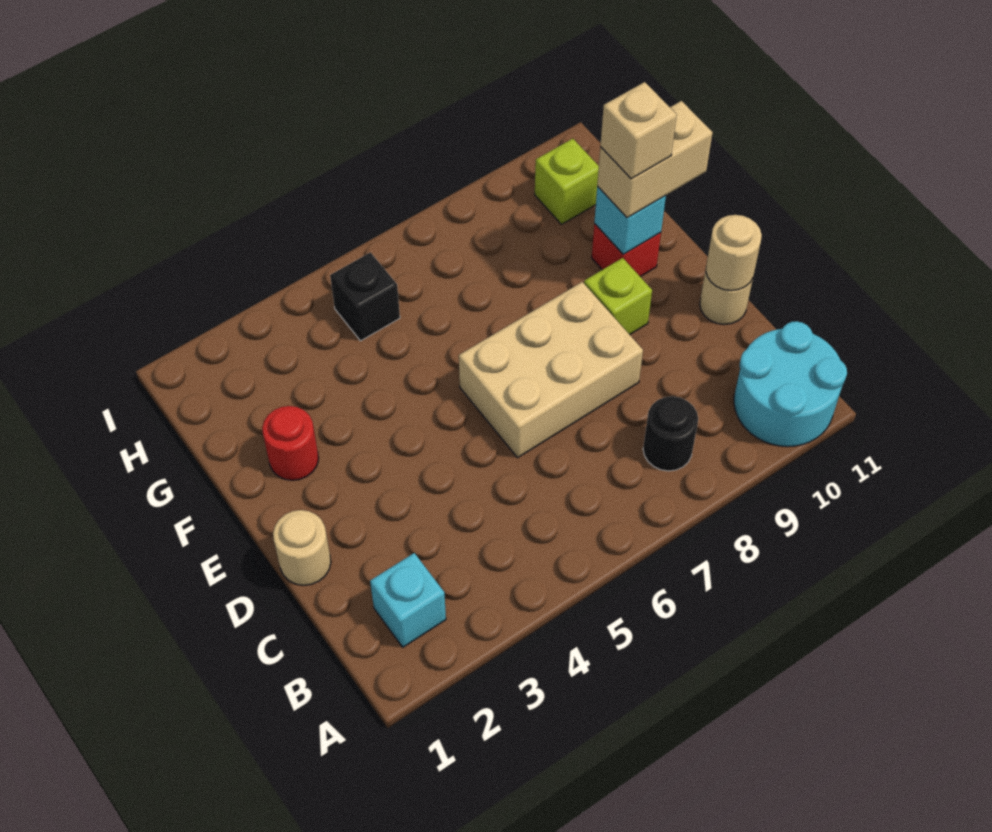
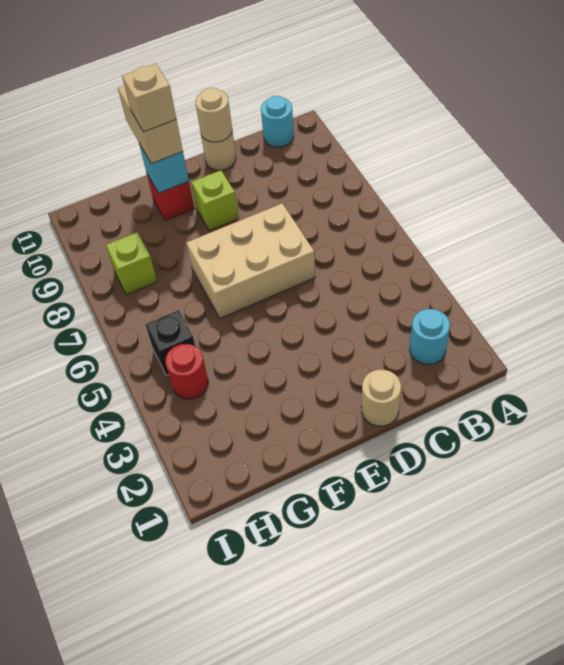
cyan 2x2 round brick [734,321,847,447] -> cyan 1x1 round brick [261,96,294,147]
cyan 1x1 brick [370,553,446,647] -> cyan 1x1 round brick [410,309,450,364]
black 1x1 round brick [643,396,698,471] -> none
tan 2x3 brick [459,282,643,458] -> tan 2x3 brick turned to [186,203,315,318]
red 1x1 round brick [262,406,319,480] -> red 1x1 round brick moved to [165,344,208,399]
lime 1x1 brick [535,139,599,224] -> lime 1x1 brick moved to [106,232,157,295]

